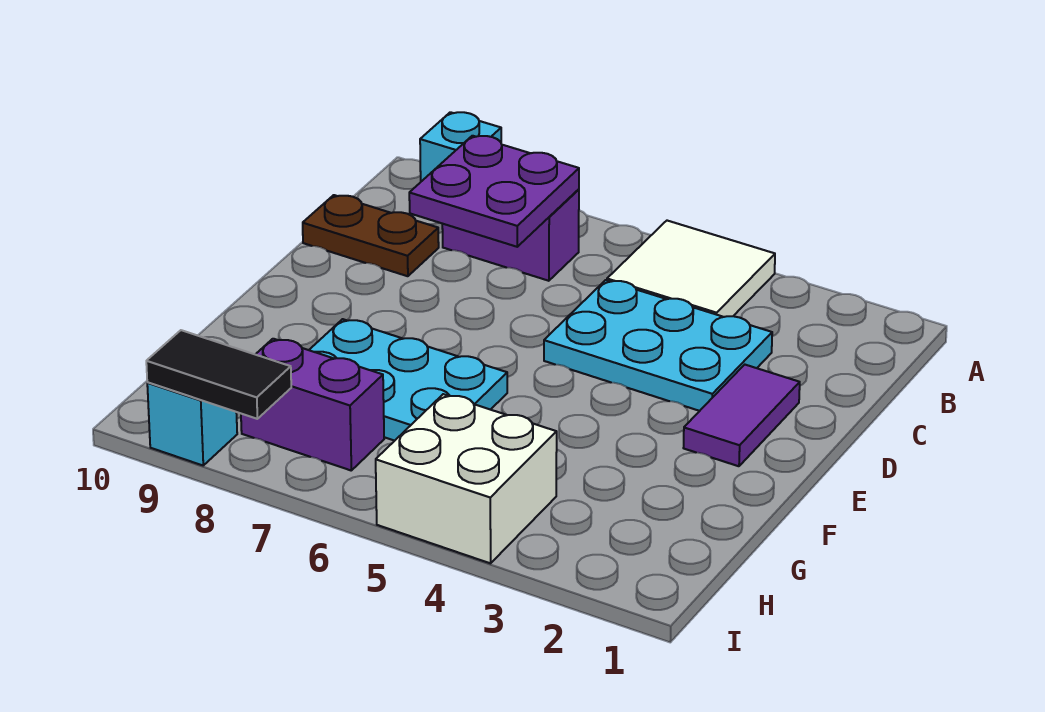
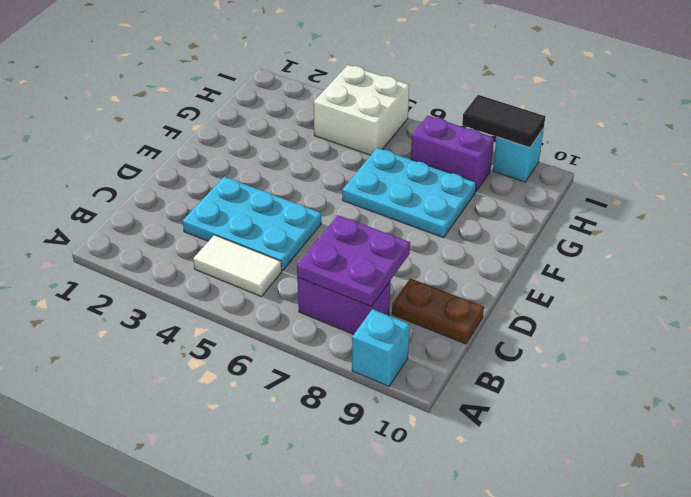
white 2x2 tile [607,221,775,317] -> white 1x2 tile [193,235,282,296]
purple 1x2 tile [684,365,800,466] -> none

